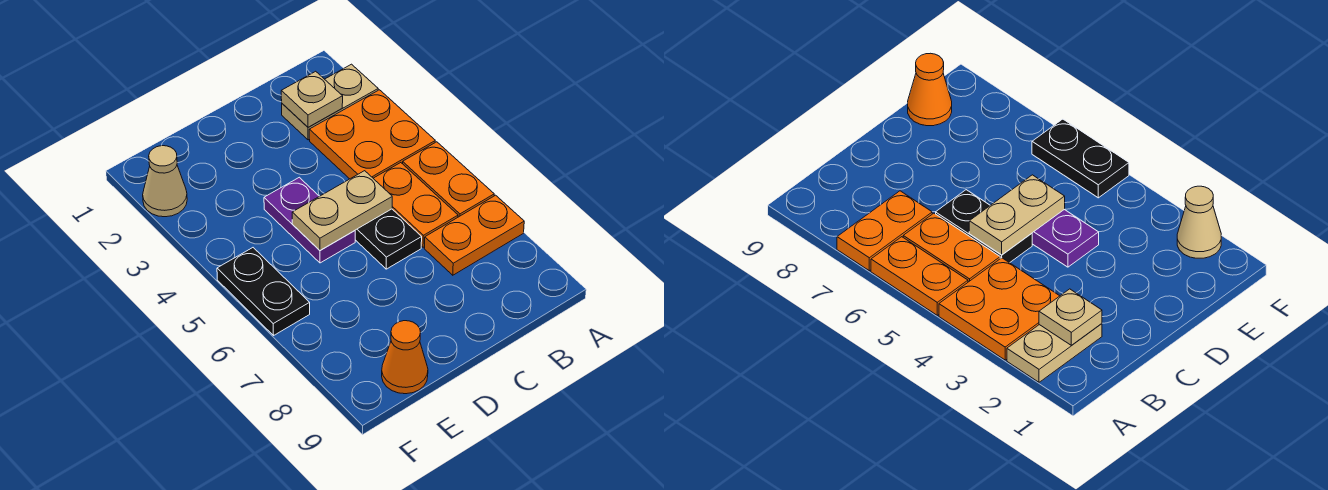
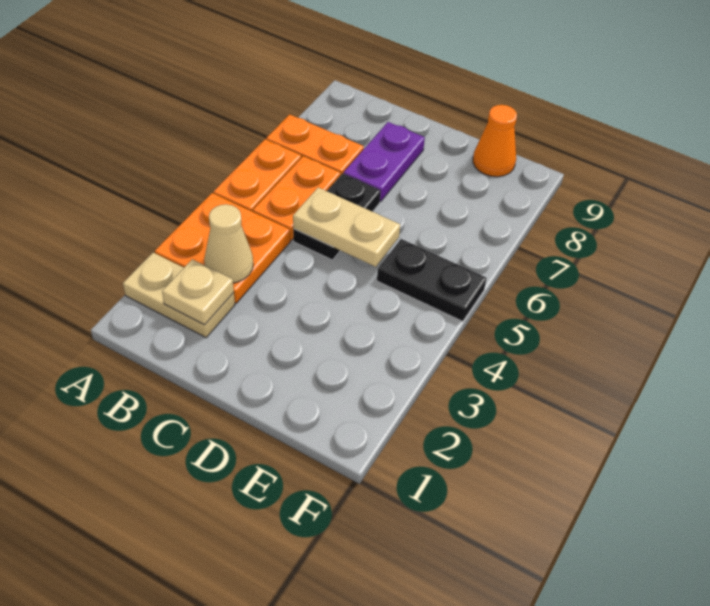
purple 1x2 plate [264,177,355,263] -> purple 1x2 plate moved to [343,122,425,201]
tan 1x1 cone [143,146,187,217] -> tan 1x1 cone moved to [204,204,253,283]
black 1x2 plate [217,248,310,335] -> black 1x2 plate turned to [377,239,487,321]

